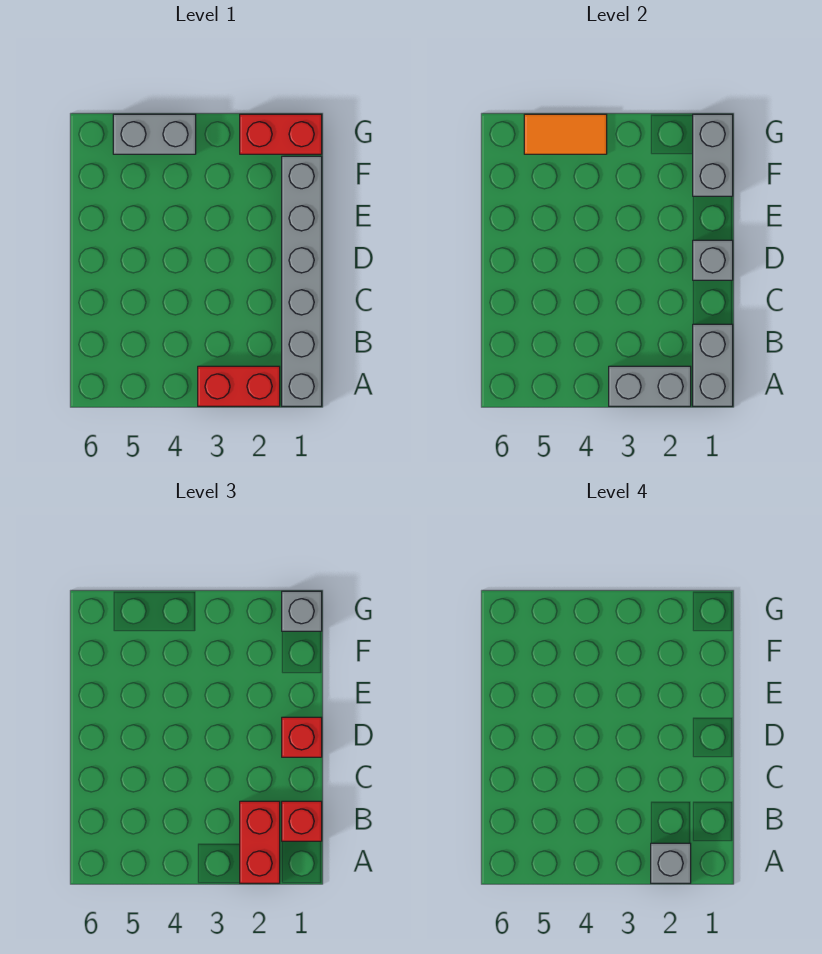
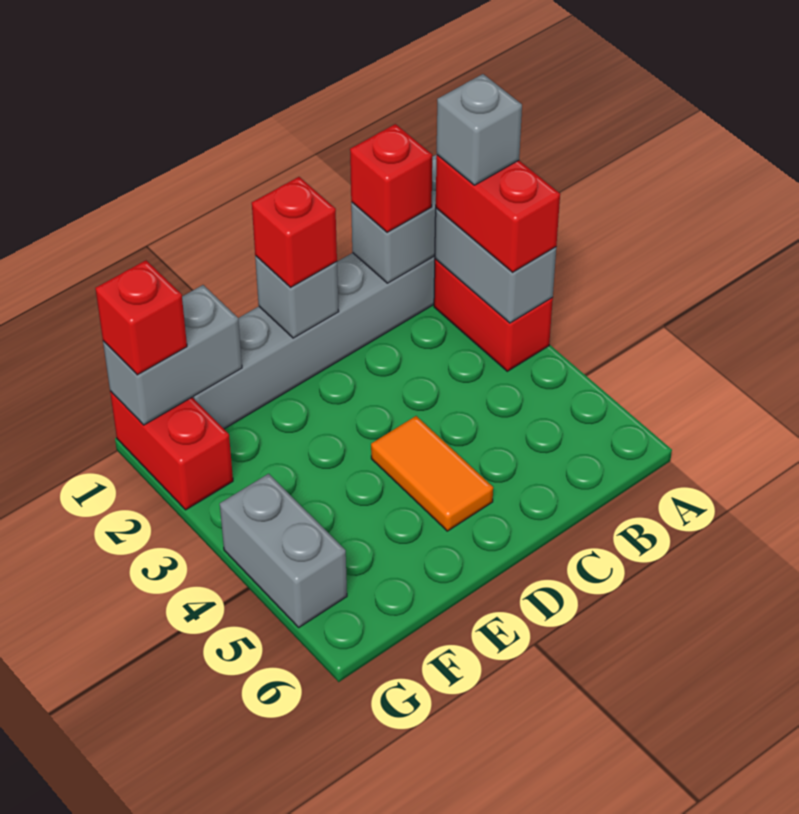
red 1x2 brick [240,801,280,883] -> red 1x2 brick turned to [436,155,560,272]
grey 1x1 brick [282,591,322,631] -> red 1x1 brick [95,260,187,375]
orange 1x2 tile [524,114,607,154] -> orange 1x2 tile moved to [371,416,493,531]

